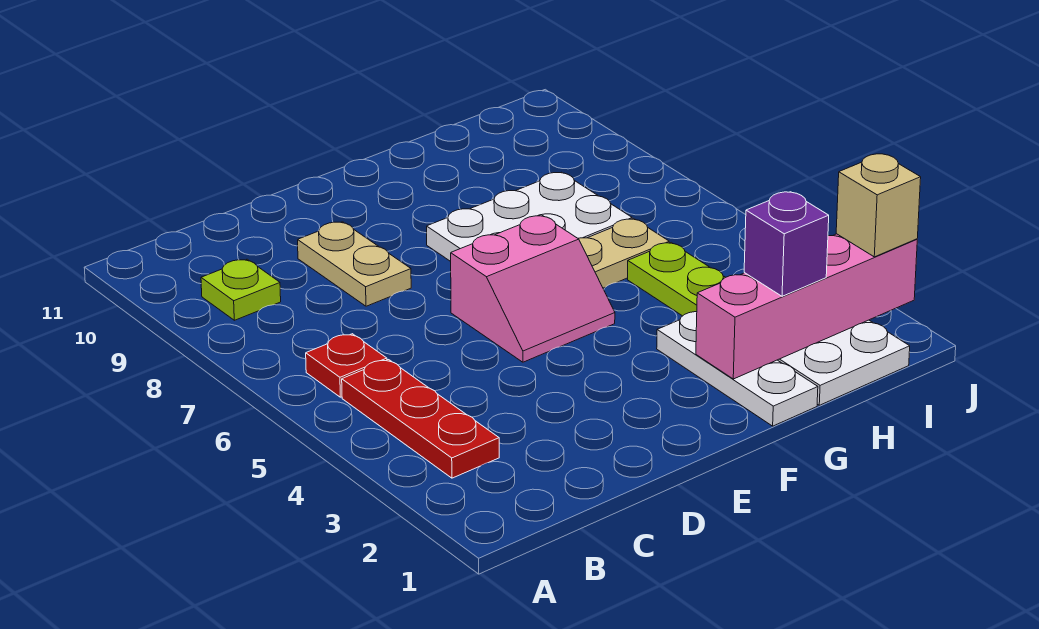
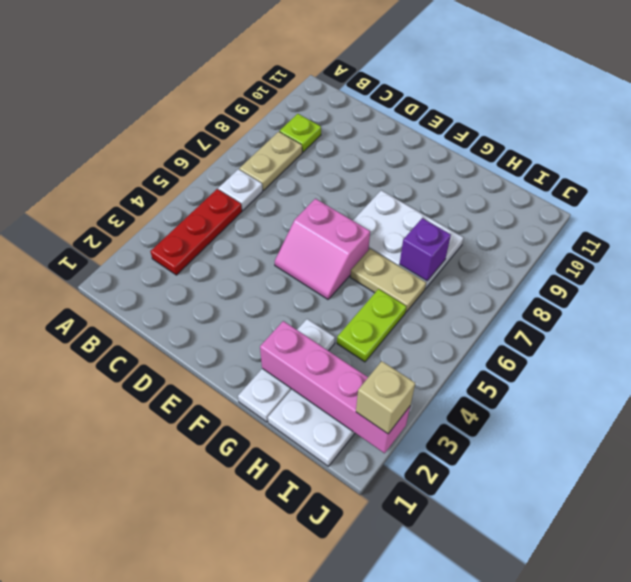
red 1x1 plate [306,334,387,397] -> white 1x1 plate [218,169,263,210]
tan 1x2 plate [298,222,411,306] -> tan 1x2 plate moved to [239,132,302,190]
purple 1x1 brick [744,192,829,296] -> purple 1x1 brick moved to [400,218,451,281]

